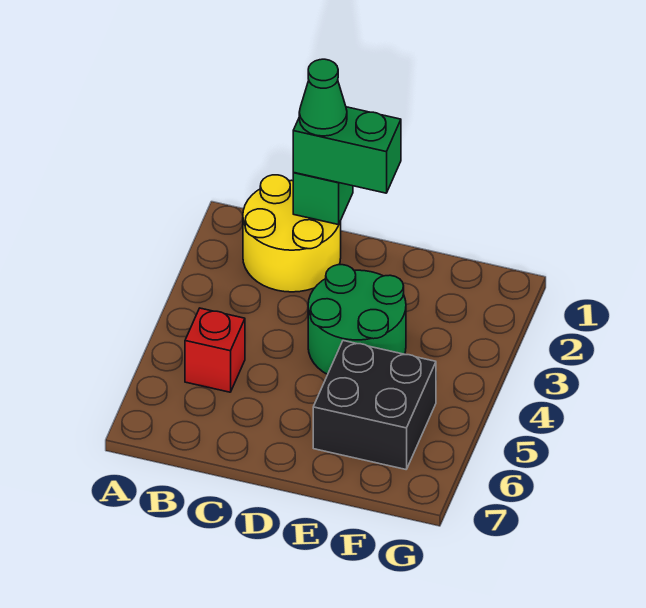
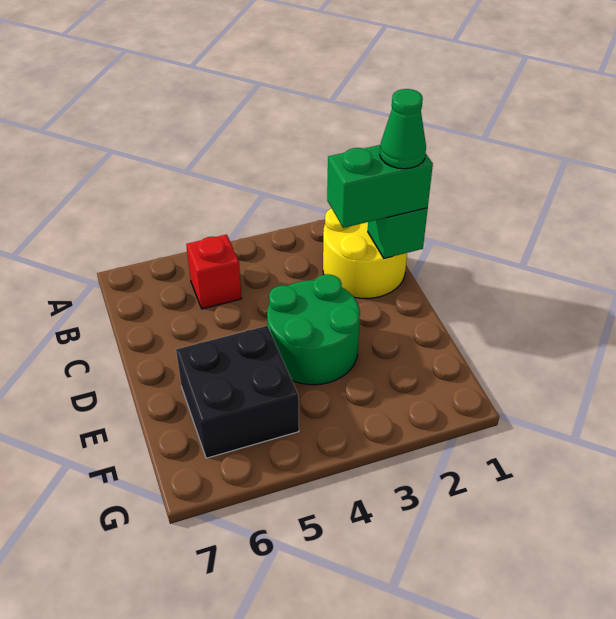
green 1x2 brick [293,107,401,193] -> green 1x2 brick turned to [327,145,433,228]

